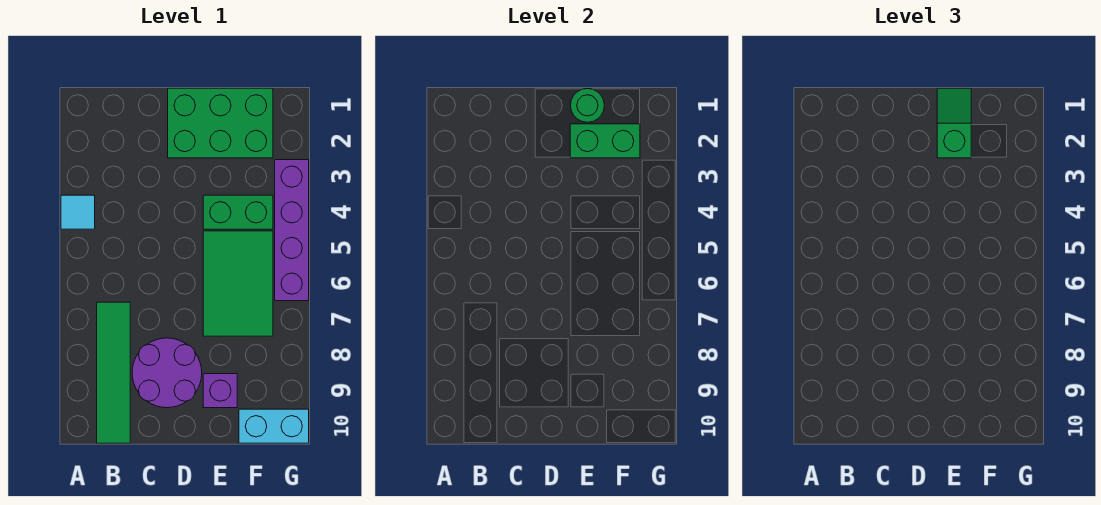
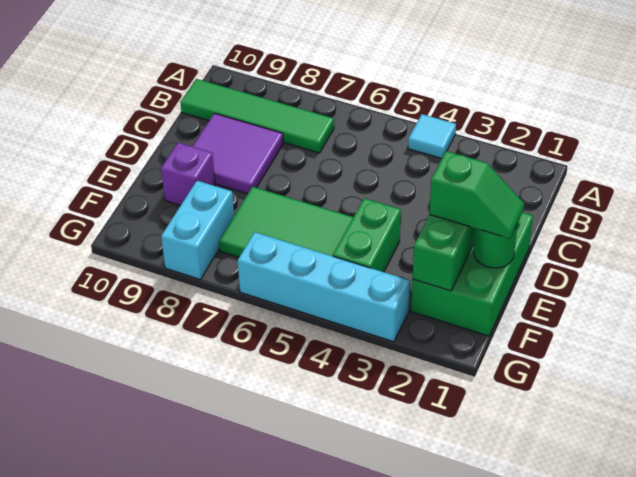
purple 2x2 round brick [132,338,202,408] -> purple 2x2 tile [192,113,283,194]
cyan 1x2 brick [239,409,309,443] -> cyan 1x2 brick moved to [161,181,234,280]
purple 1x4 brick [275,160,309,301] -> cyan 1x4 brick [238,232,410,342]

